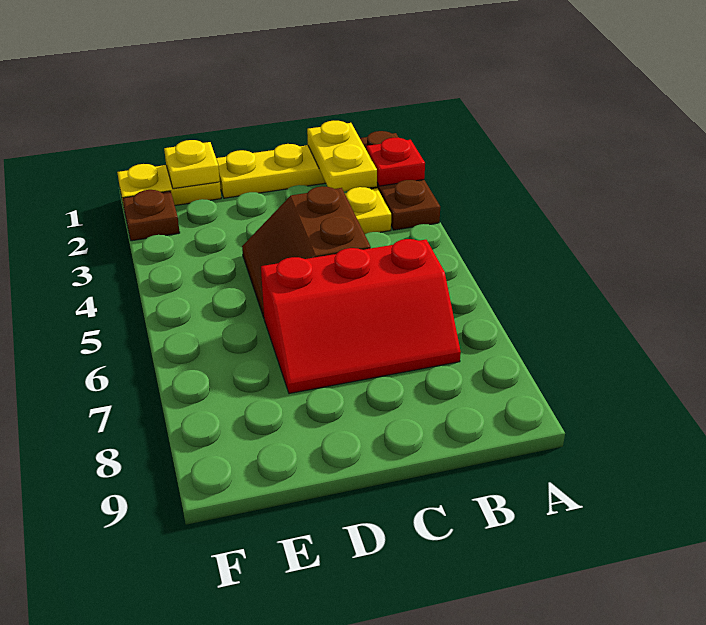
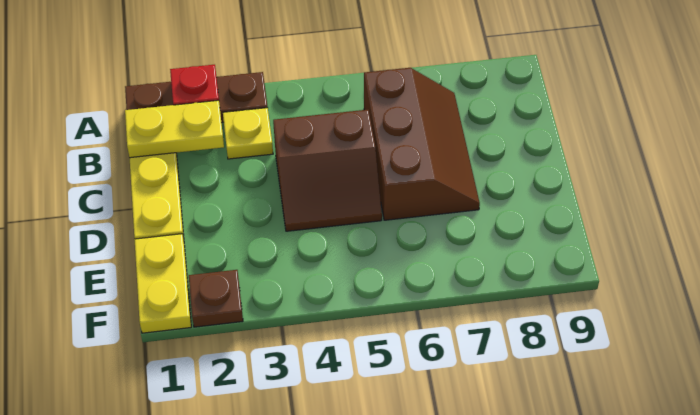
red 2x3 slope [261,239,461,394] -> brown 2x3 slope [364,68,480,220]
yellow 1x1 plate [164,140,220,189] -> none

